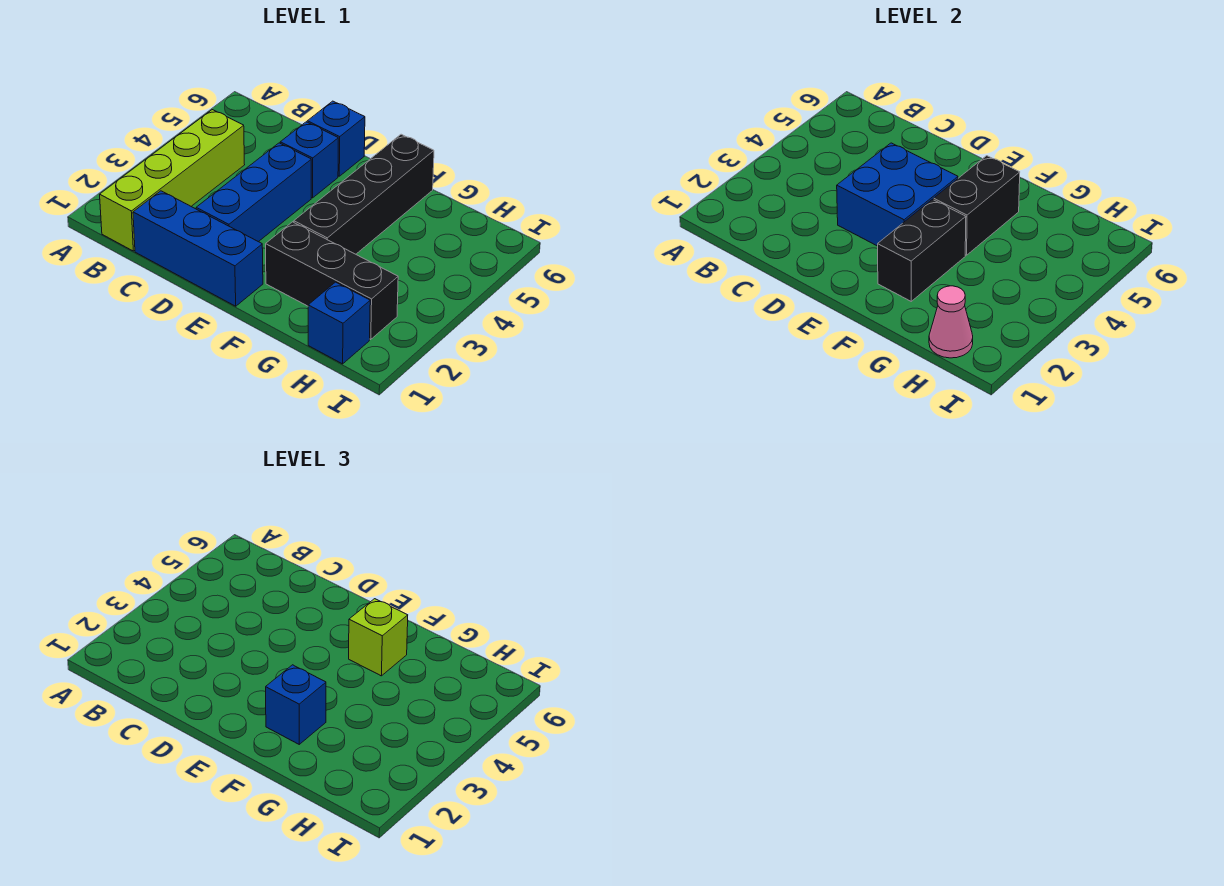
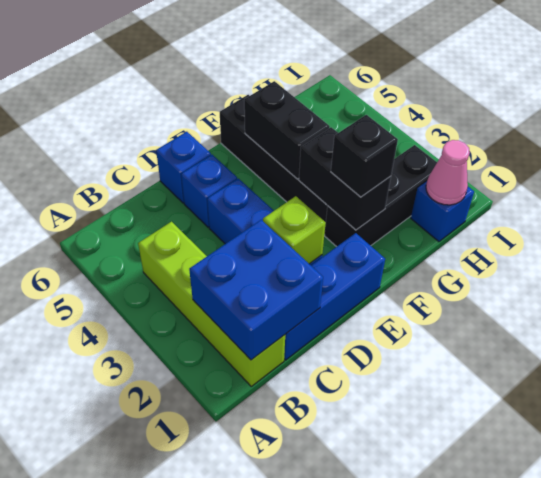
blue 2x2 brick [837,143,958,246] -> blue 2x2 brick moved to [189,220,323,360]
blue 1x1 brick [266,665,326,744] -> black 1x1 brick [331,115,398,197]
lime 1x1 brick [349,599,408,676] -> lime 1x1 brick moved to [263,196,326,264]

